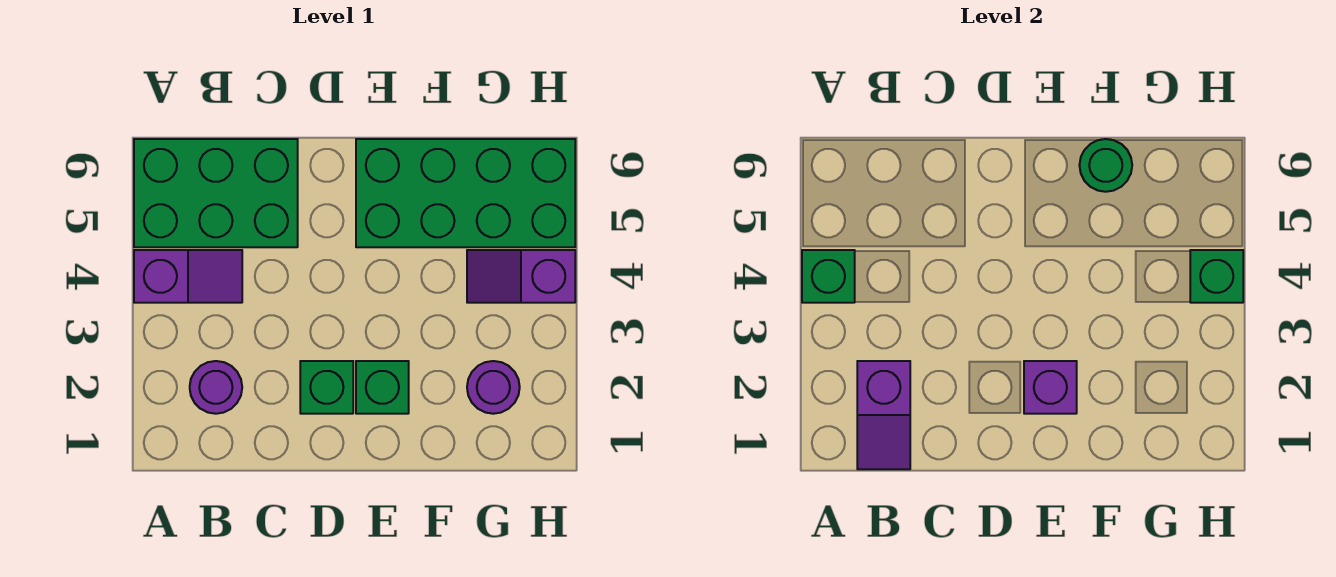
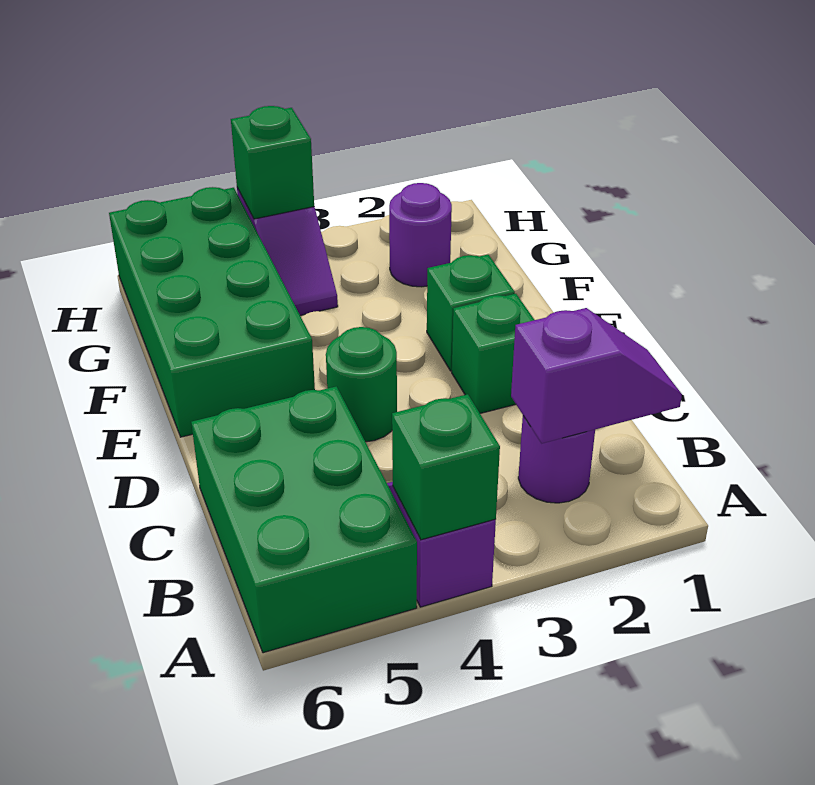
purple 1x1 brick [1024,361,1077,414] -> none
green 1x1 round brick [1079,139,1132,192] -> green 1x1 round brick moved to [326,327,397,442]

